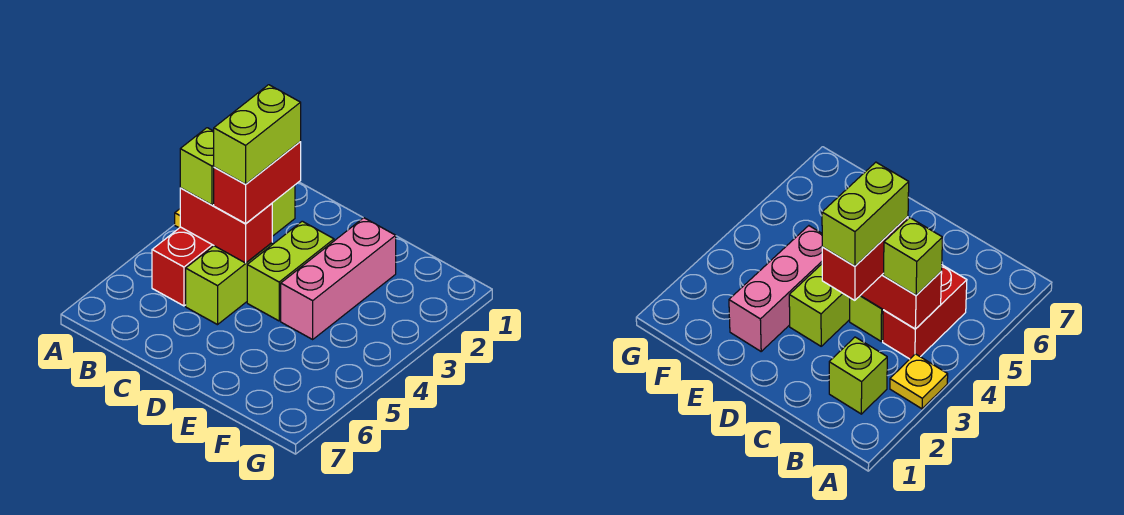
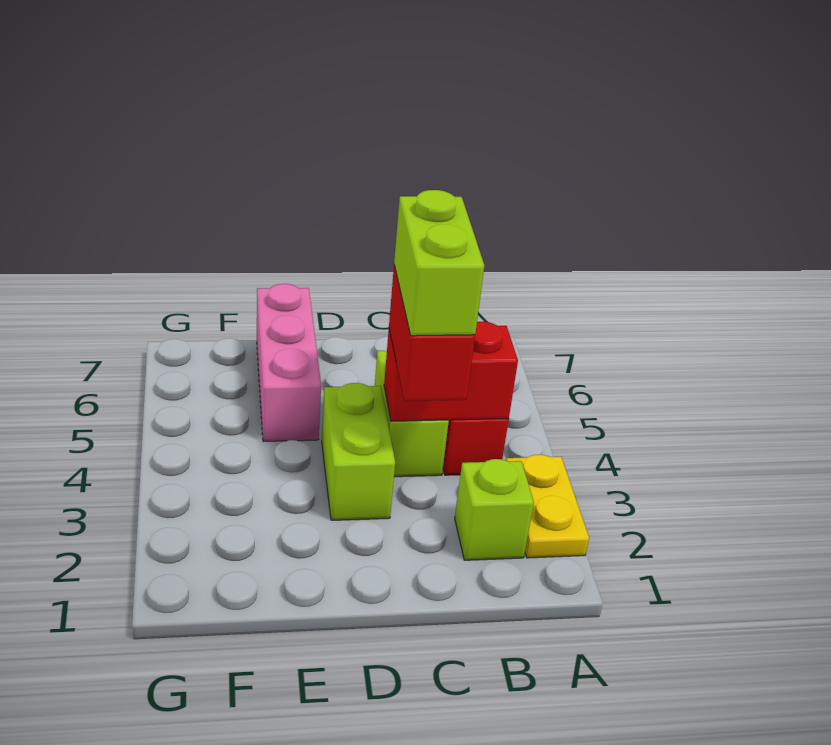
yellow 1x1 plate [890,354,948,409] -> yellow 1x2 plate [506,455,589,558]
lime 1x1 brick [180,128,214,205] -> none
pink 1x3 brick [281,218,396,339] -> pink 1x3 brick moved to [257,284,321,441]

